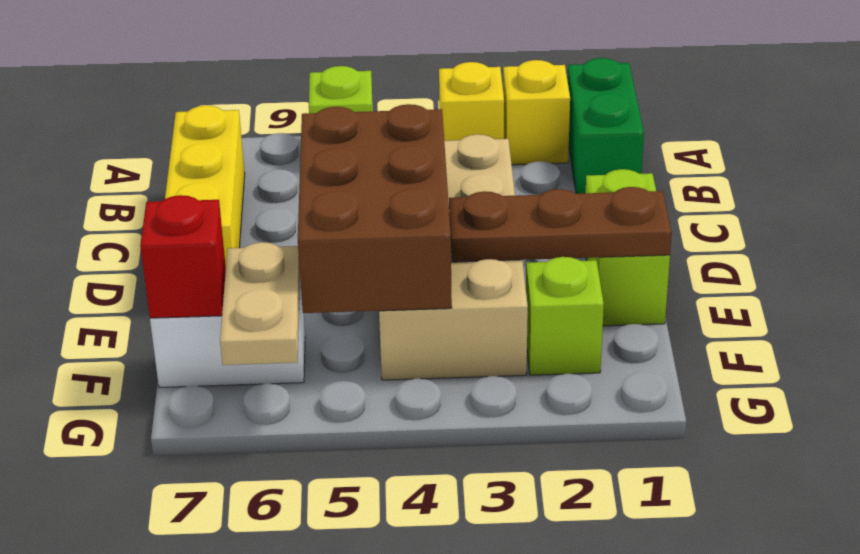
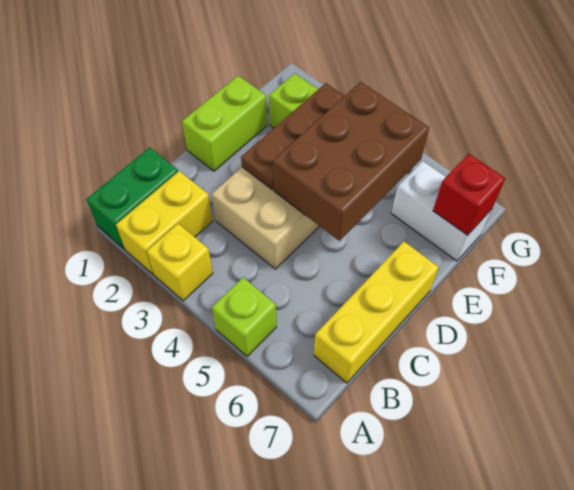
yellow 1x1 brick [503,60,570,165] -> yellow 1x2 brick [116,171,213,274]
brown 1x3 plate [449,187,672,262] -> brown 1x3 plate turned to [241,83,344,189]
tan 1x2 plate [220,242,300,365] -> none

